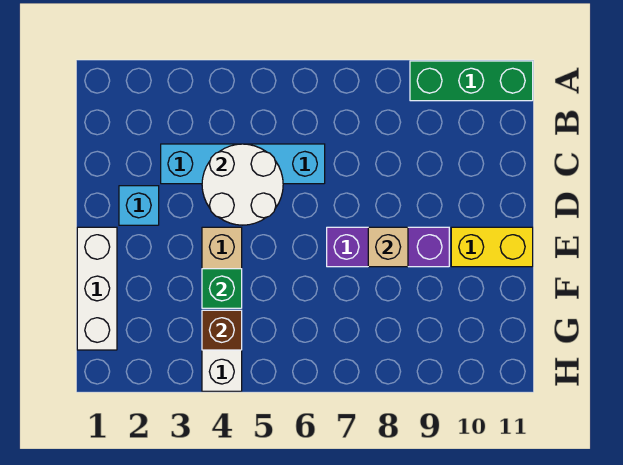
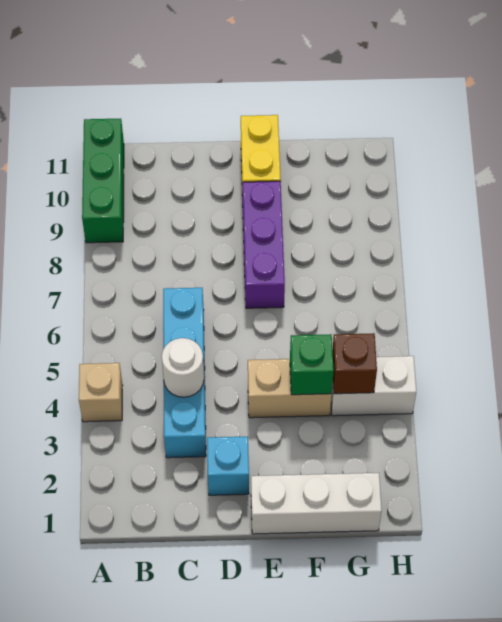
white 2x2 round brick [202,144,283,225] -> white 1x1 round brick [162,338,204,397]
tan 1x1 brick [368,227,408,267] -> tan 1x1 brick moved to [79,363,123,422]

